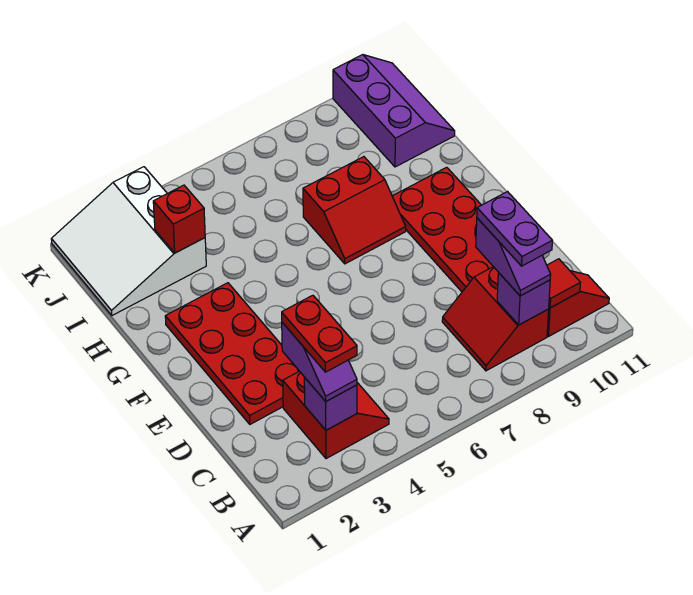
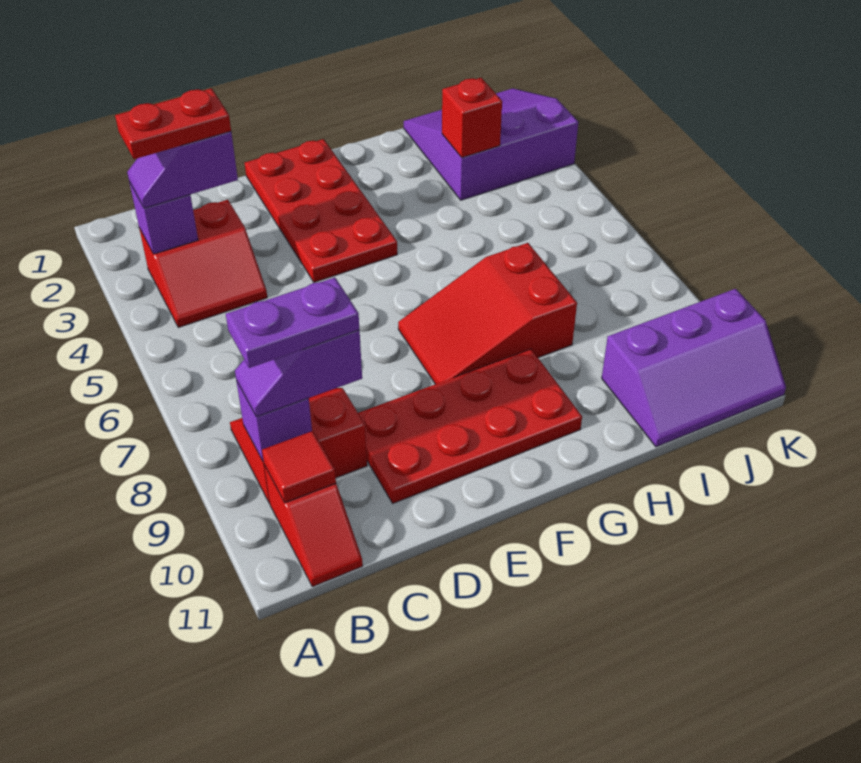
red 2x4 plate [165,283,299,424] -> red 2x4 plate turned to [245,139,397,282]
red 2x2 slope [303,157,406,264] -> red 2x3 slope [398,243,577,384]
white 3x3 slope [51,167,206,315] -> purple 3x3 slope [404,88,578,200]

